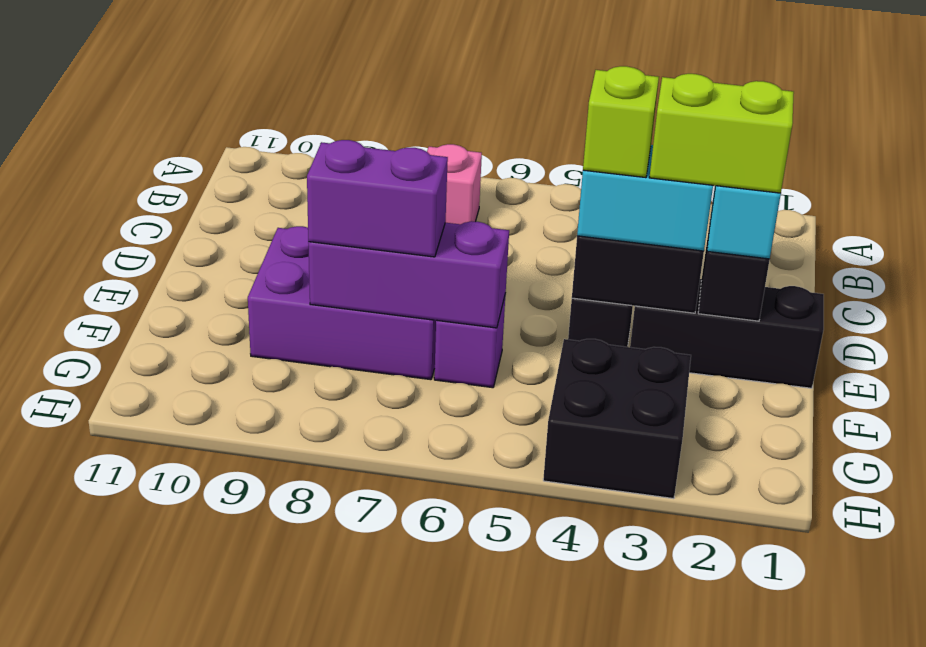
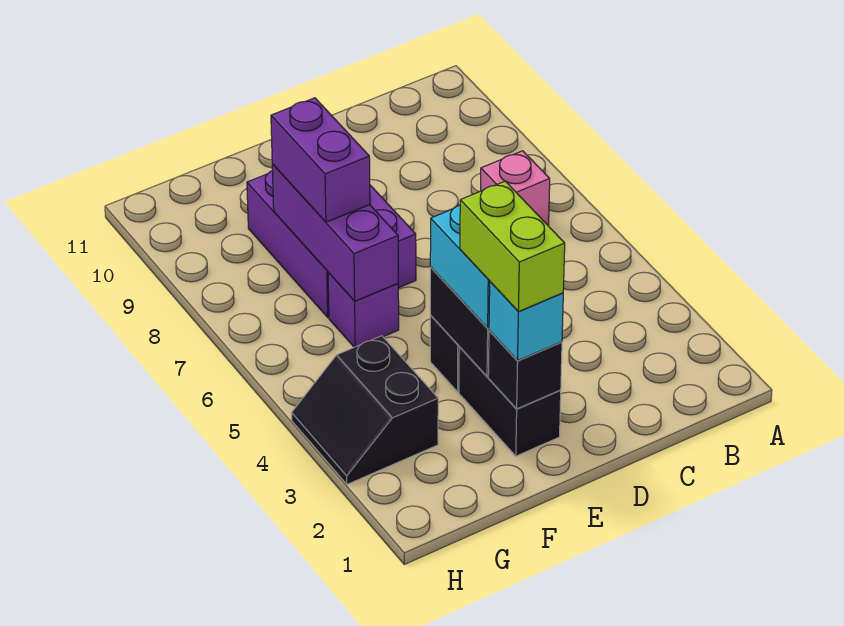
black 1x3 brick [630,279,824,388] -> black 1x2 brick [459,347,561,456]
lime 1x1 brick [583,66,659,178] -> none
black 2x2 brick [543,339,691,499] -> black 2x2 slope [292,336,438,484]

